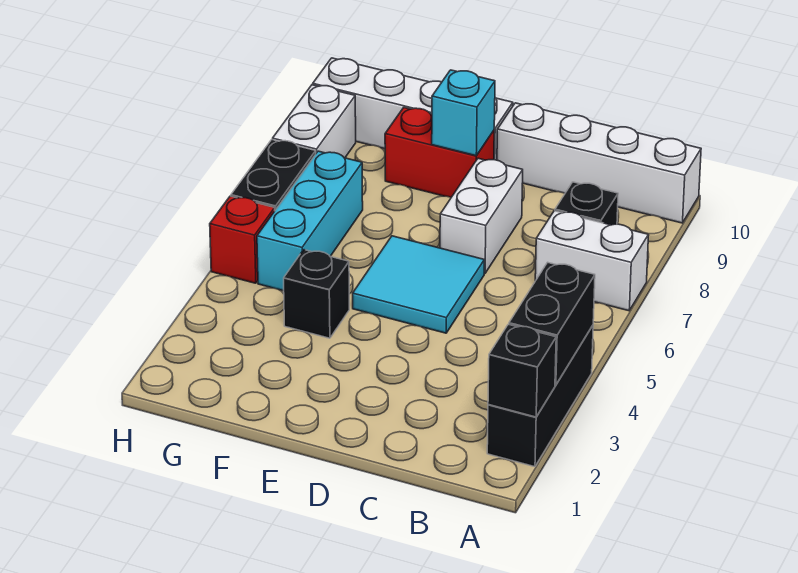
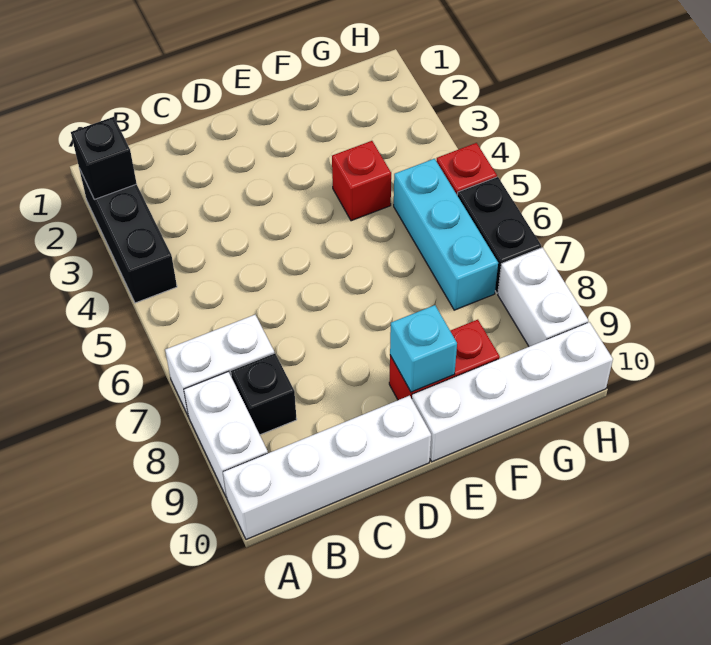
black 1x2 brick [509,262,595,385] -> none
cyan 2x2 tile [353,236,484,333] -> none
white 1x2 brick [440,158,523,274] -> white 1x2 brick moved to [184,372,268,497]
black 1x1 brick [284,250,349,338] -> red 1x1 brick [332,141,391,221]

